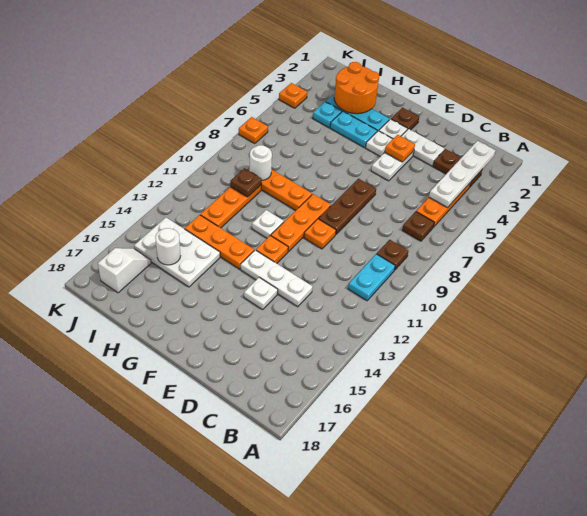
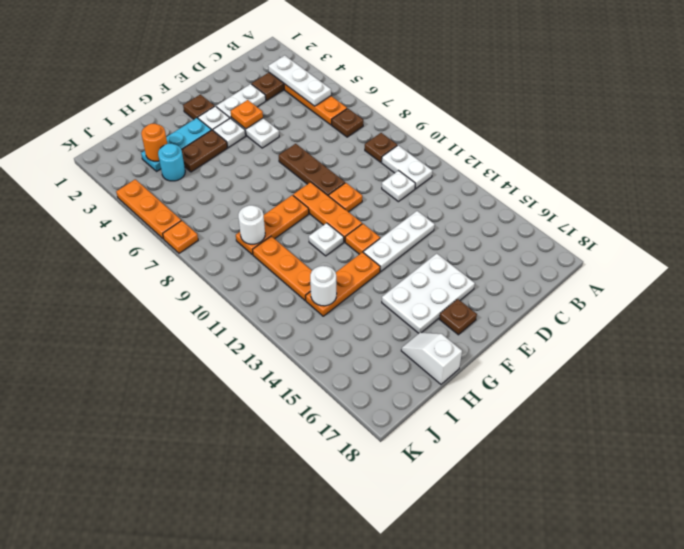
white 1x4 plate [429,141,496,208] -> white 1x3 plate [268,55,331,106]
cyan 1x2 plate [348,254,395,301] -> white 1x2 plate [382,145,432,188]
white 1x1 plate [244,277,278,310] -> white 1x1 plate moved to [382,171,415,202]
cyan 1x2 plate [330,111,377,147] -> brown 1x2 plate [181,130,227,172]
orange 2x2 round brick [334,62,379,114] -> orange 1x1 round brick [141,124,167,161]
white 2x3 plate [134,218,220,287] -> white 2x3 plate moved to [382,253,475,333]
cyan 1x1 plate [313,102,342,127] -> cyan 1x1 round brick [158,144,185,181]
brown 1x1 plate [230,168,262,197] -> brown 1x1 plate moved to [439,299,477,335]
white 1x1 round brick [155,228,180,265] -> white 1x1 round brick moved to [310,266,337,306]
white 1x2 slope [98,248,151,293] -> white 1x2 slope moved to [401,332,462,384]
orange 1x1 plate [279,83,307,108] -> orange 1x3 plate [116,179,181,239]

